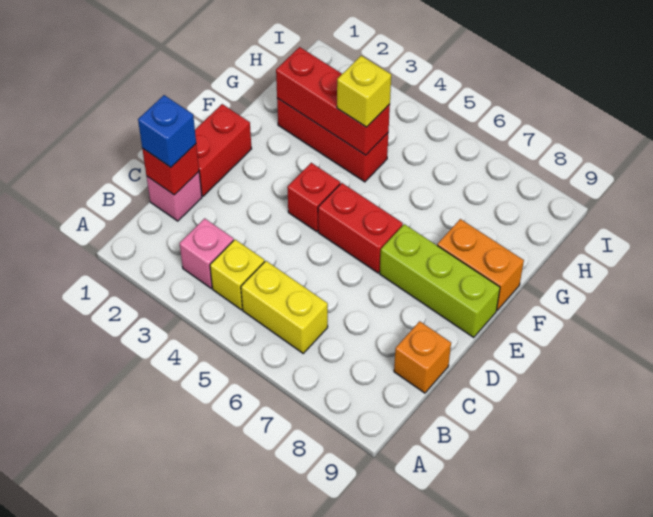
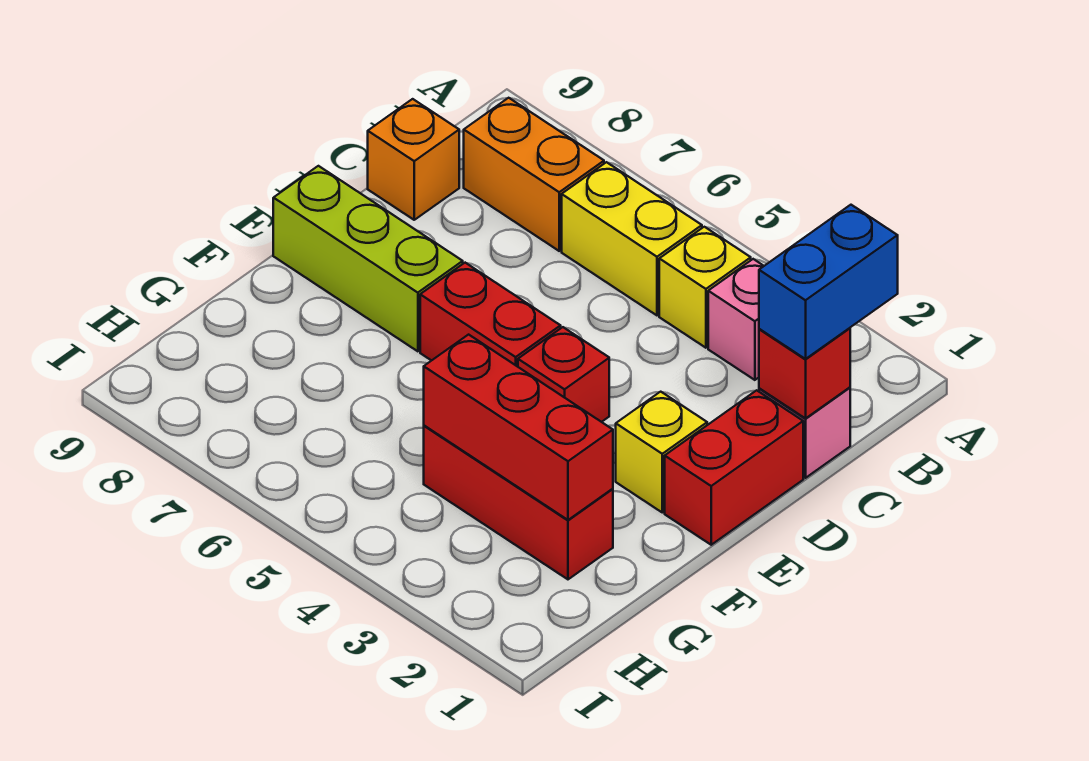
blue 1x1 brick [138,95,196,167] -> blue 1x2 brick [759,205,898,359]
orange 1x2 brick [437,219,524,310] -> orange 1x2 brick moved to [464,98,604,251]
yellow 1x1 brick [337,56,391,127] -> yellow 1x1 brick moved to [616,392,707,512]

